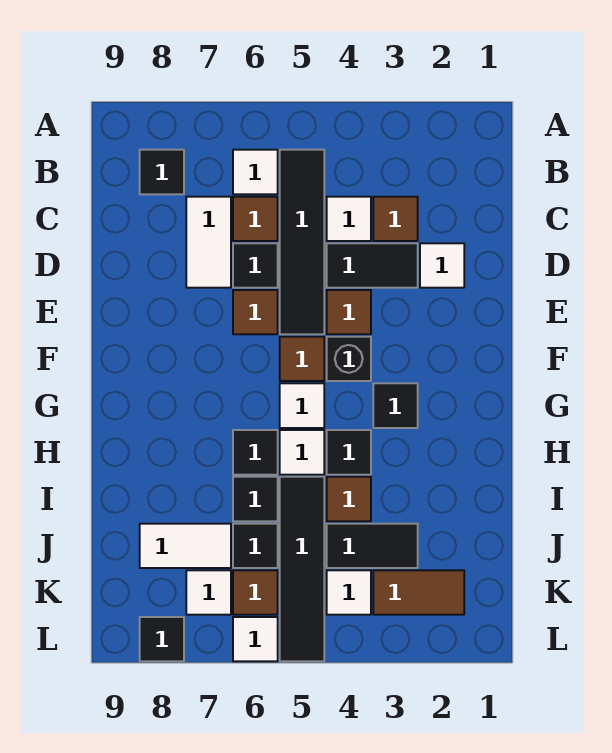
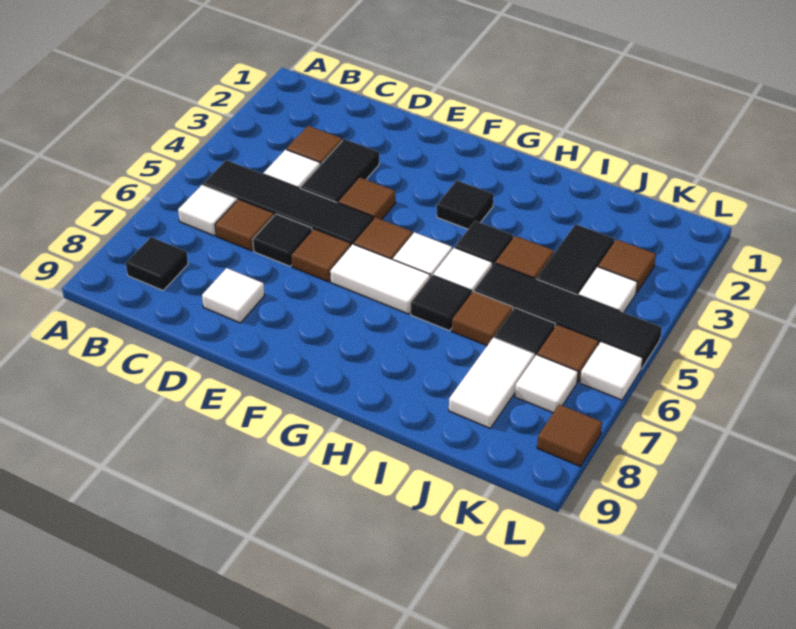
white 1x2 tile [186,197,231,288] -> white 1x2 tile moved to [330,244,430,314]
white 1x1 tile [420,243,464,288] -> white 1x1 tile moved to [202,268,264,323]
black 1x1 brick [327,337,371,381] -> none
black 1x1 tile [233,477,278,521] -> brown 1x1 tile [452,291,513,346]
brown 1x2 tile [373,570,464,615] -> brown 1x1 tile [598,239,656,293]
black 1x1 tile [140,617,184,661] -> brown 1x1 tile [537,404,602,466]

